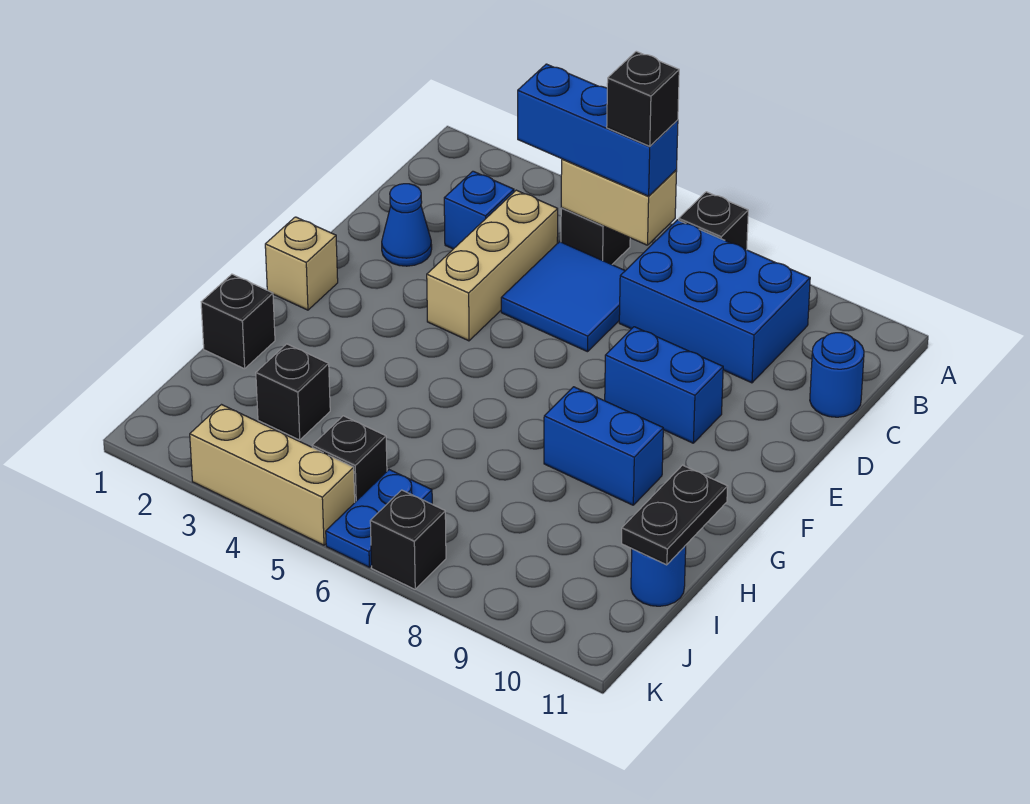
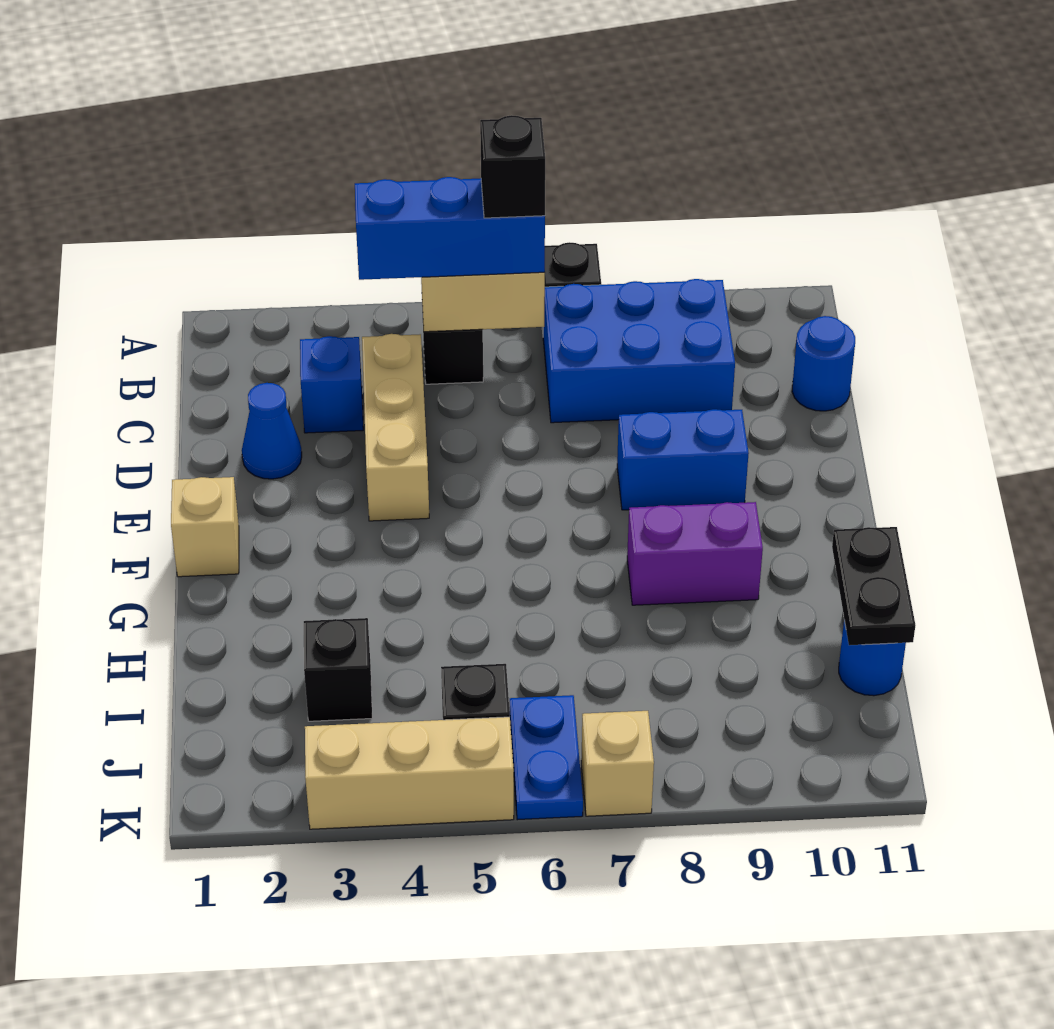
blue 2x2 tile [501,242,625,352] -> none
blue 1x2 brick [544,387,663,505] -> purple 1x2 brick [627,502,763,605]
black 1x1 brick [201,274,275,369] -> none
black 1x1 brick [370,490,446,589] -> tan 1x1 brick [581,711,654,816]

